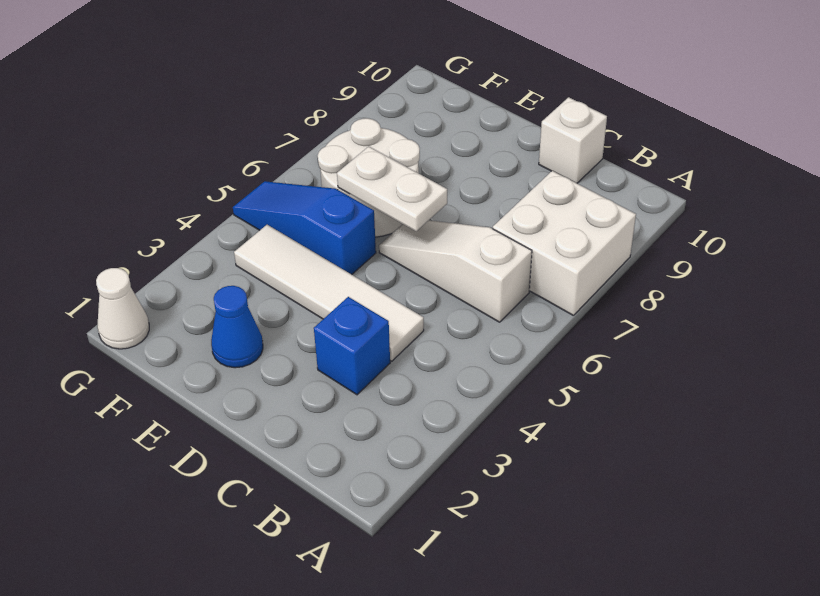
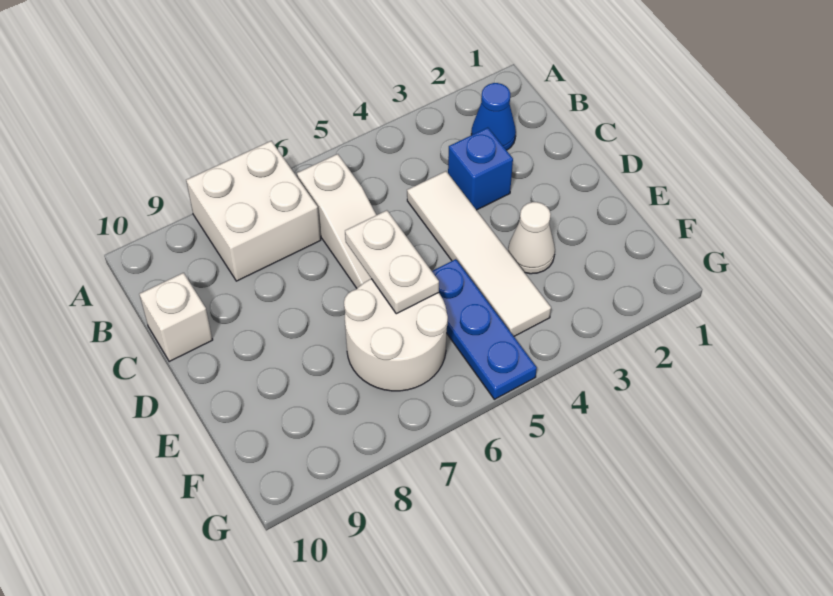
blue 1x1 cone [211,286,263,368] -> blue 1x1 cone moved to [471,83,516,150]
blue 1x3 slope [233,181,376,274] -> blue 1x3 plate [432,259,537,399]
white 1x1 cone [96,268,149,349] -> white 1x1 cone moved to [508,202,555,274]

